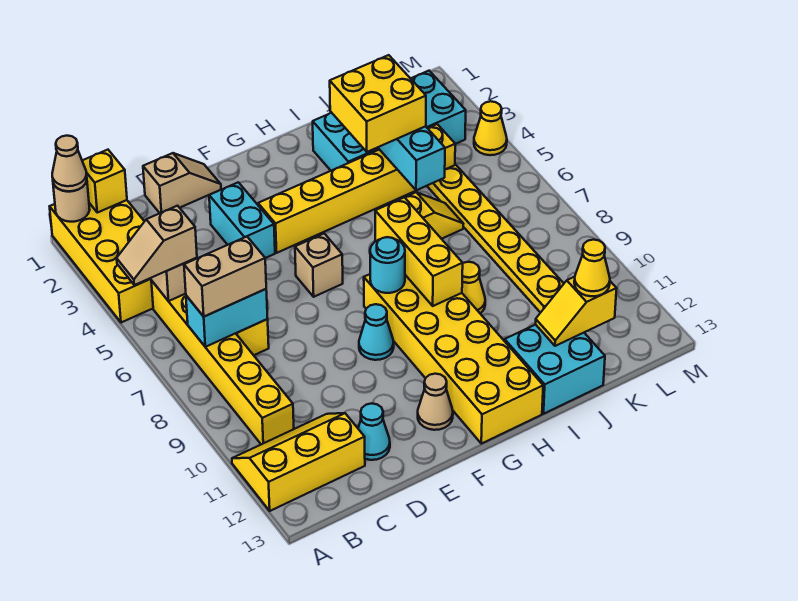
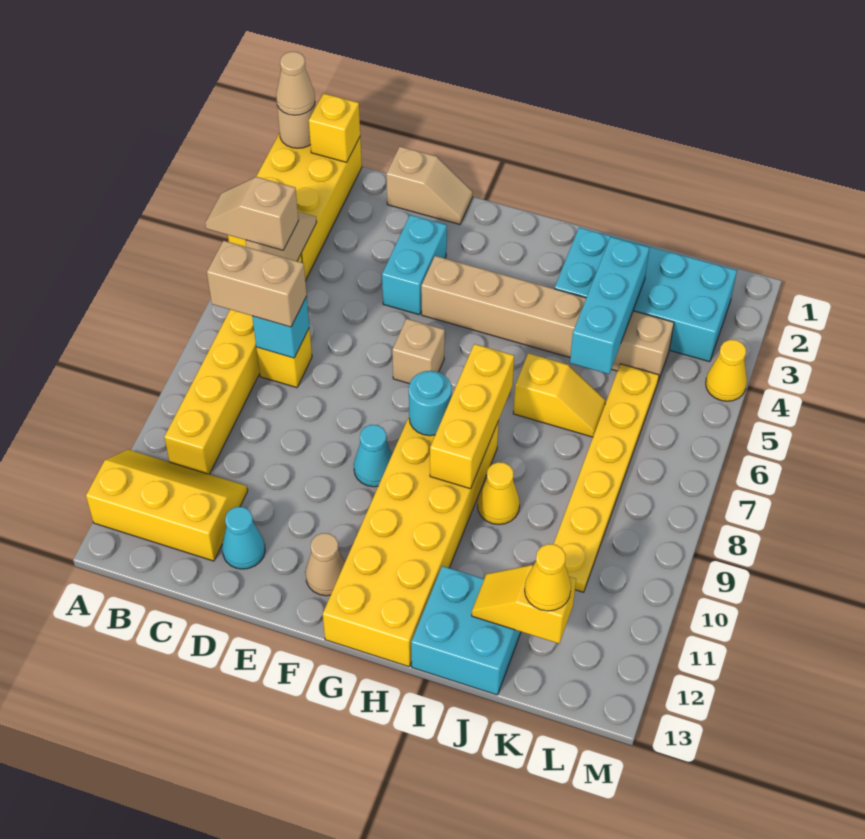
cyan 1x2 brick [186,289,268,347] -> cyan 1x1 brick [252,297,309,358]
yellow 1x6 brick [258,124,455,253] -> tan 1x6 brick [421,256,674,381]
yellow 2x2 brick [330,55,426,152] -> none

